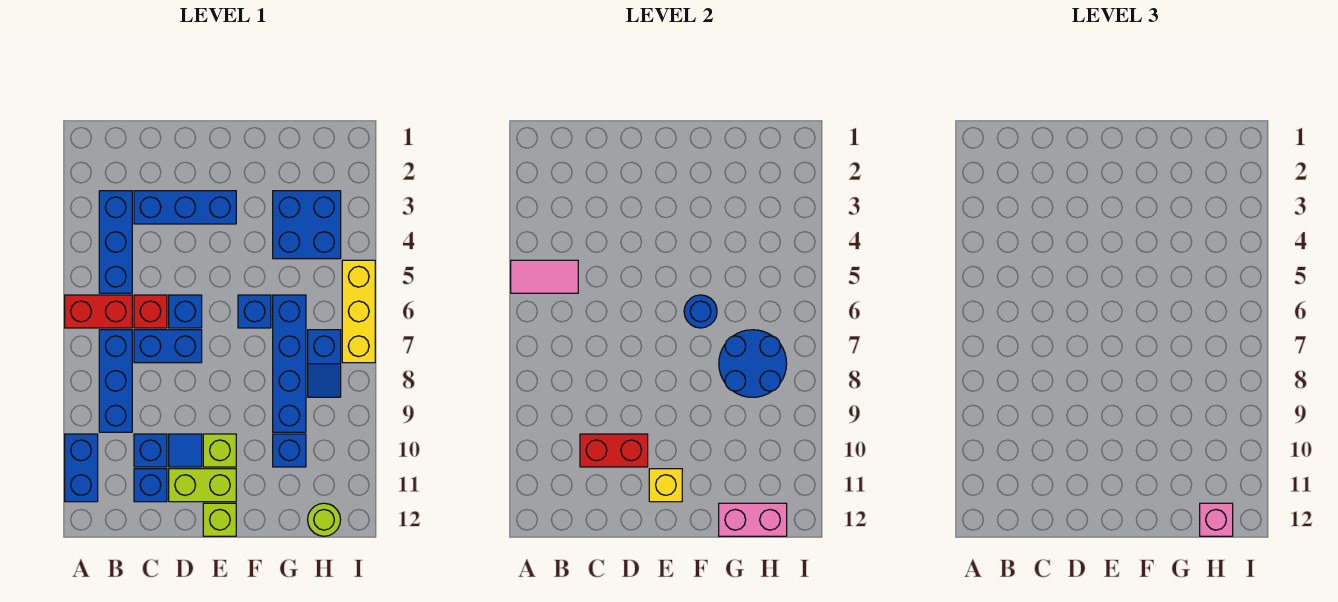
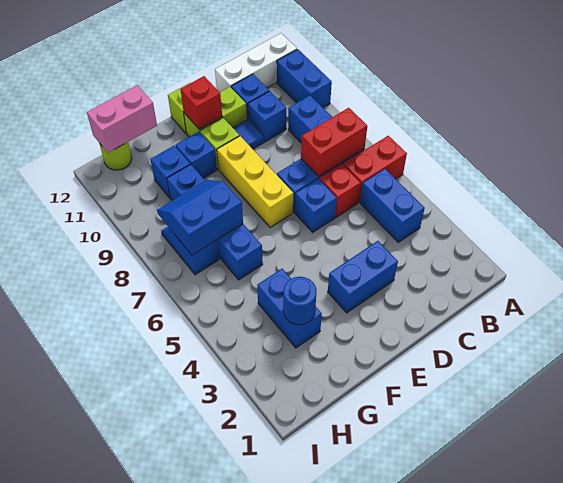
pink 1x2 tile [511,260,578,293] -> none
none -> white 1x3 brick [215,33,297,92]
blue 1x3 brick [99,191,132,293] -> blue 1x2 brick [360,169,425,242]
blue 1x3 brick [134,191,236,224] -> blue 1x2 brick [328,241,398,313]
red 1x2 brick [580,434,648,467] -> red 1x2 brick moved to [301,108,367,176]
yellow 1x1 brick [649,469,682,502] -> red 1x1 brick [180,76,222,129]
blue 1x1 brick [238,295,271,328] -> blue 1x1 brick moved to [176,132,217,178]
blue 1x1 round brick [684,295,717,328] -> blue 1x1 round brick moved to [283,277,317,325]
blue 2x2 brick [273,191,341,259] -> blue 1x2 brick [257,269,322,348]
blue 2x2 round brick [719,330,787,397] -> blue 2x2 slope [157,180,243,255]
pink 1x1 brick [1200,503,1233,536] -> none
yellow 1x3 brick [342,260,375,363] -> yellow 1x3 brick moved to [217,136,293,228]

